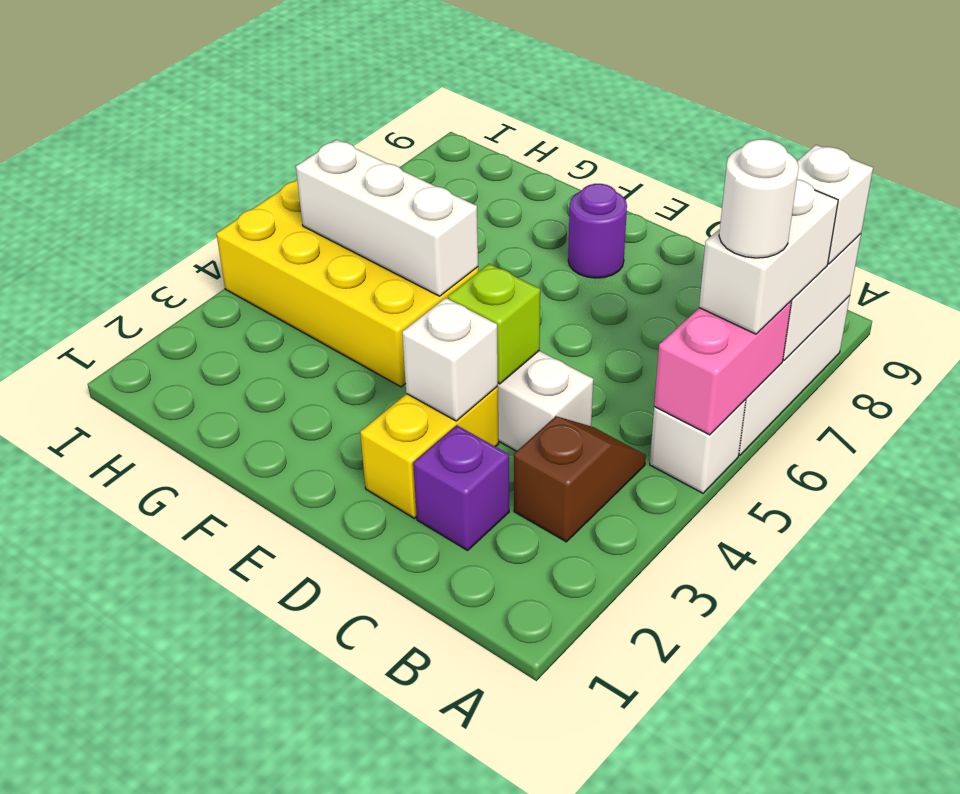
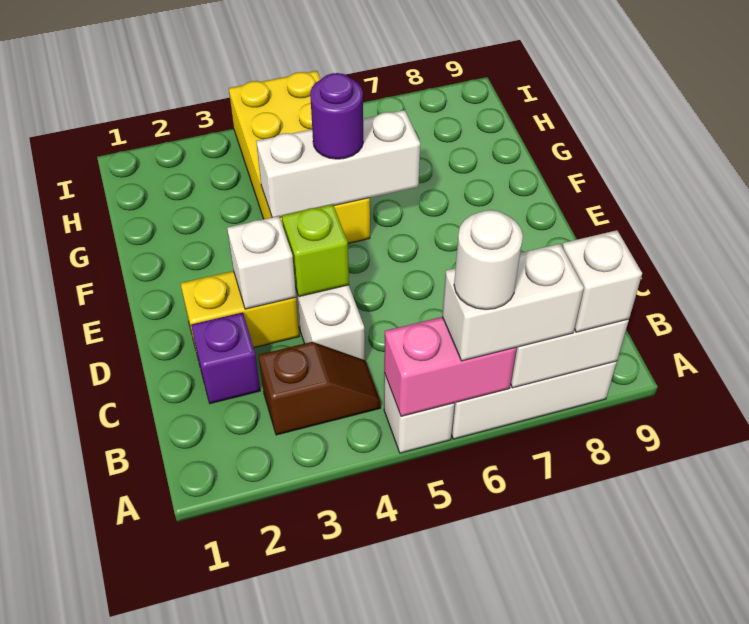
purple 1x1 round brick [568,184,627,278] -> purple 1x1 round brick moved to [310,73,363,159]
white 1x3 brick [296,140,478,296] -> white 1x3 brick turned to [256,110,420,217]

